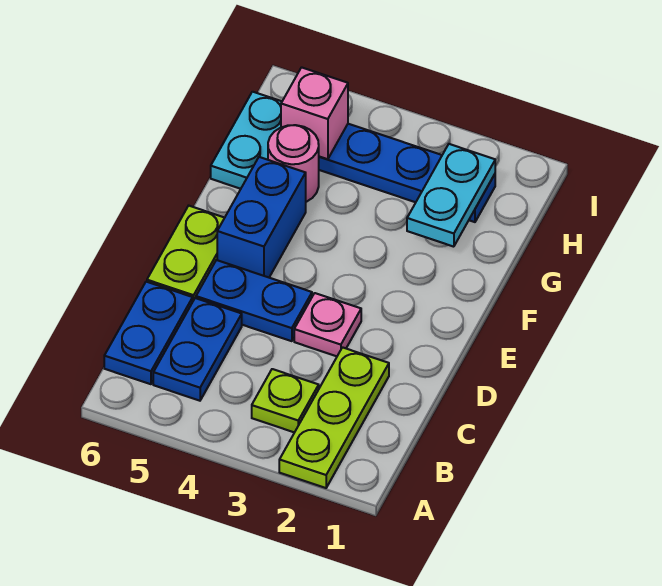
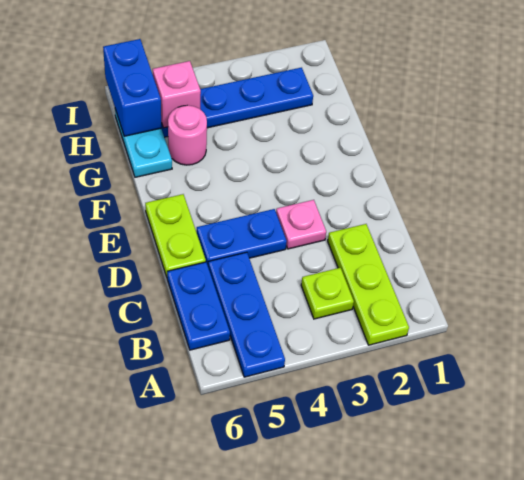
blue 1x2 plate [153,298,242,401] -> blue 1x3 plate [208,252,285,377]
blue 1x2 brick [217,157,306,277] -> blue 1x2 brick moved to [103,39,161,136]
cyan 1x2 plate [407,144,495,247] -> none

